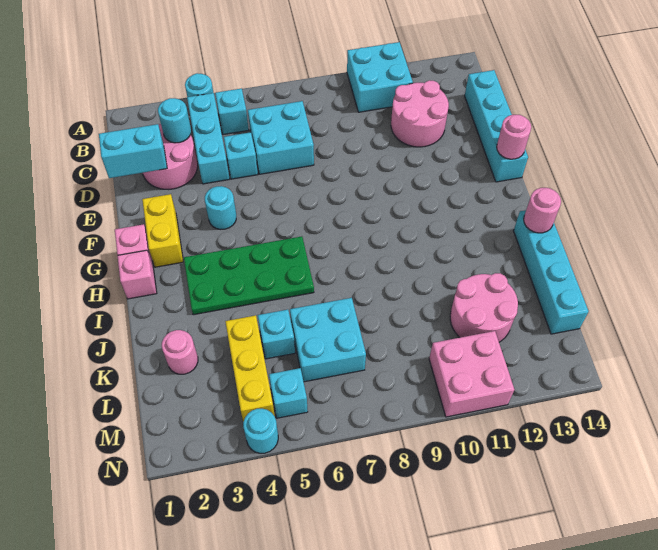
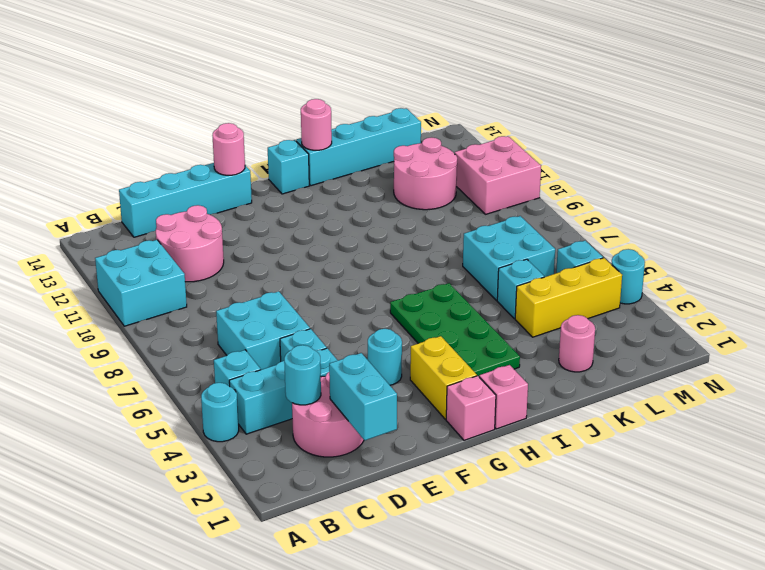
yellow 1x2 brick [142,194,183,267] -> yellow 1x2 brick turned to [410,336,477,419]
none -> cyan 1x1 brick [268,140,309,194]

